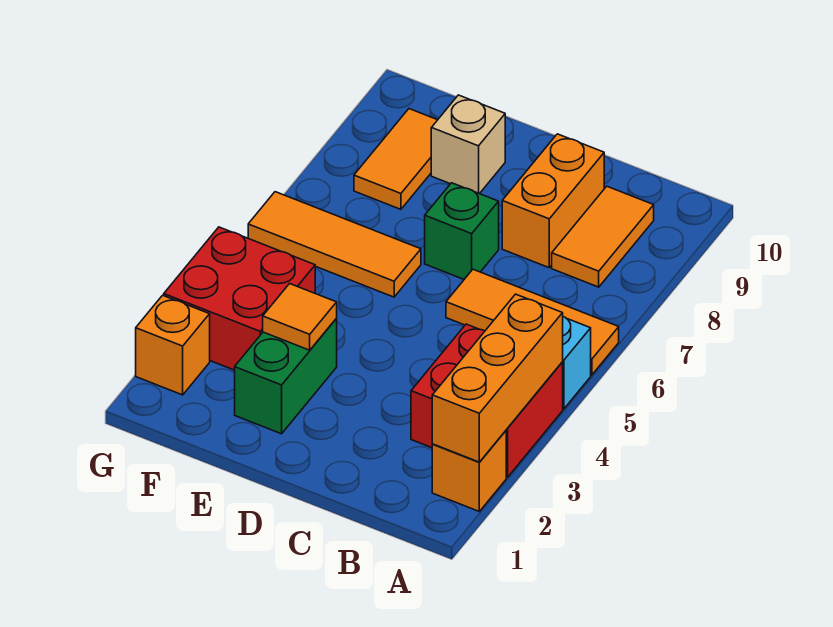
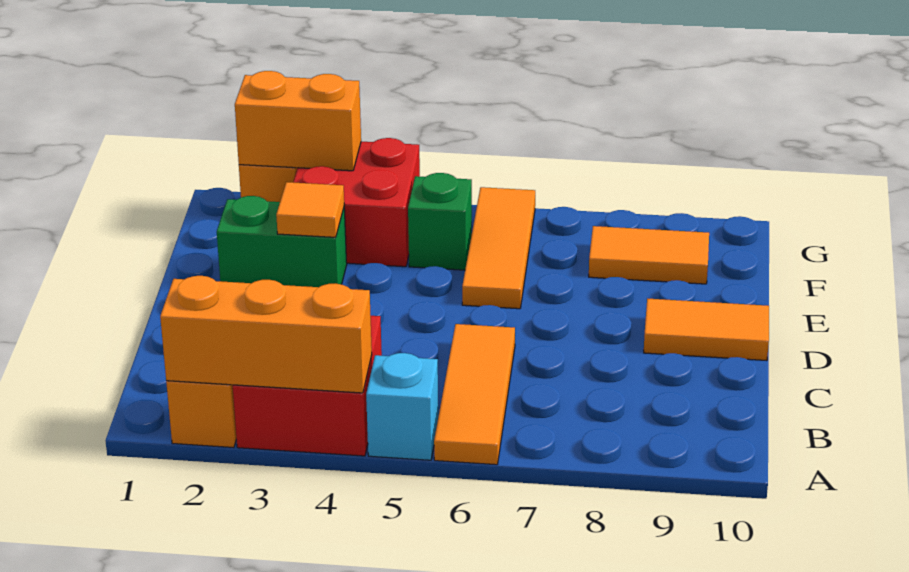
orange 1x2 tile [552,186,654,287] -> orange 1x2 tile moved to [644,298,769,361]
orange 1x2 brick [502,134,604,268] -> orange 1x2 brick moved to [235,71,361,171]
green 1x1 brick [425,183,499,279] -> green 1x1 brick moved to [408,173,472,270]
tan 1x1 brick [431,95,505,194] -> none

